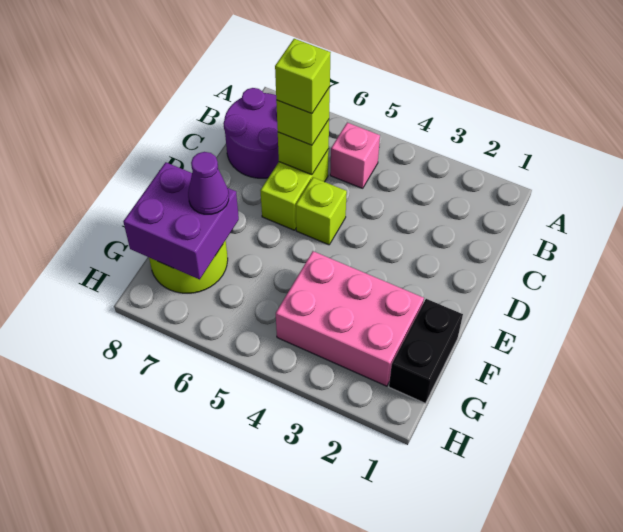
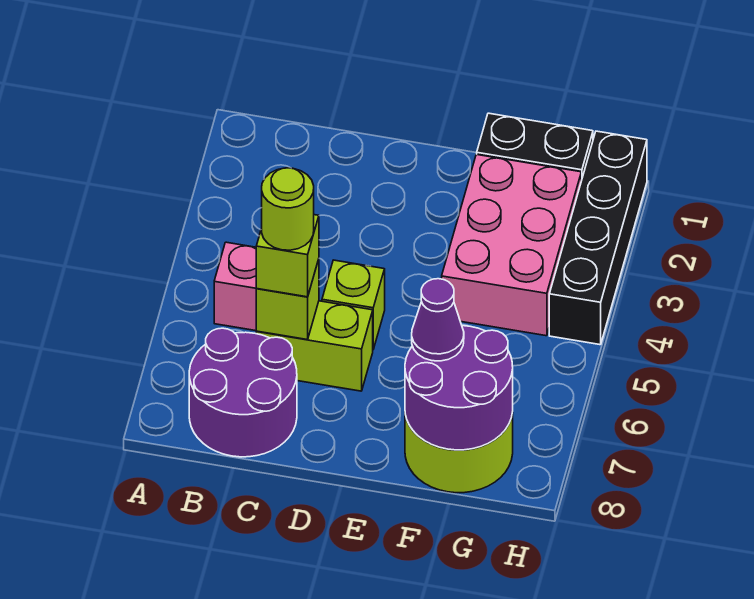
lime 1x1 brick [275,39,331,114] -> lime 1x1 round brick [262,168,314,250]
purple 2x2 brick [123,162,239,279] -> purple 2x2 round brick [405,326,513,450]
none -> black 1x4 brick [549,131,647,345]

